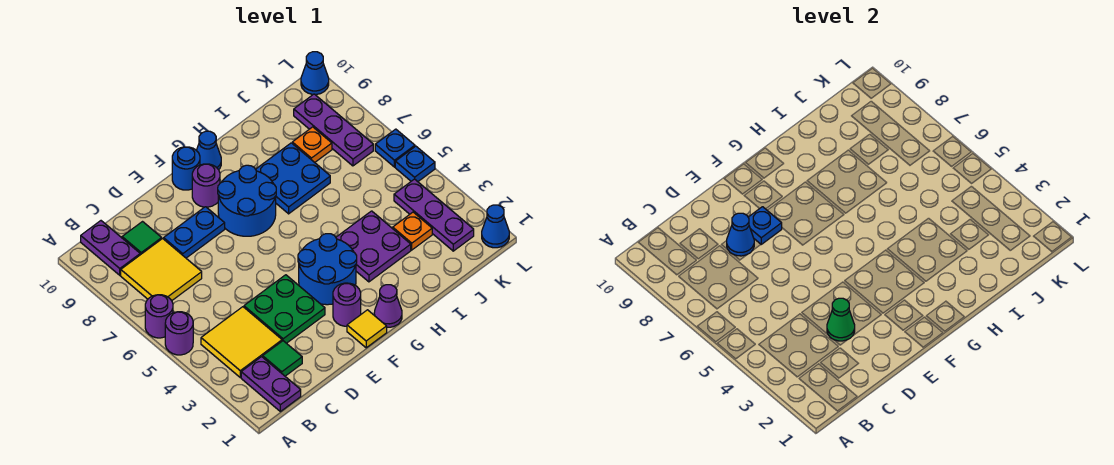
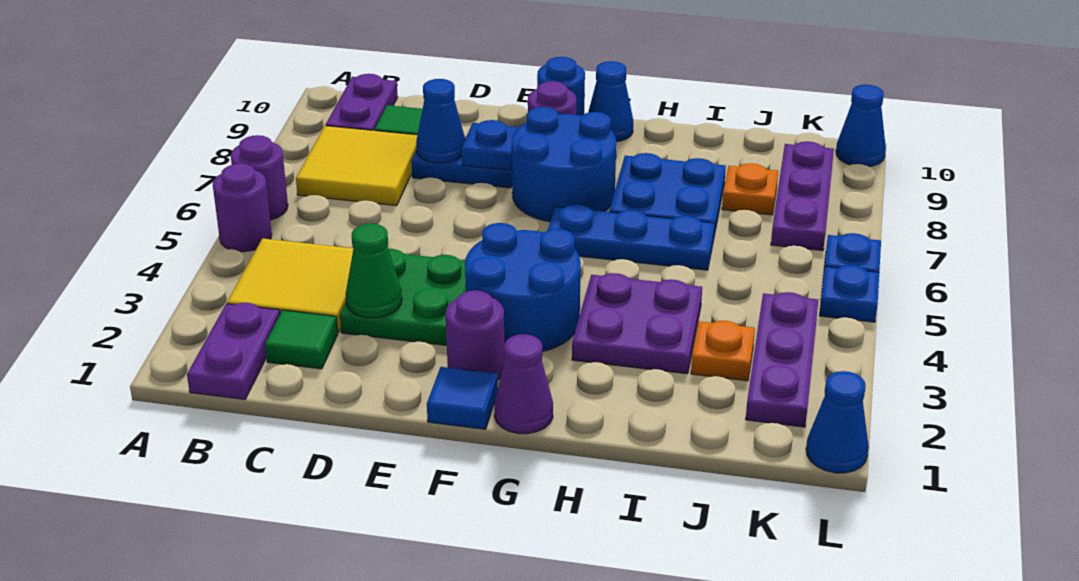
yellow 1x1 tile [347,310,387,348] -> blue 1x1 tile [427,367,498,429]
none -> blue 1x3 plate [547,205,715,270]

